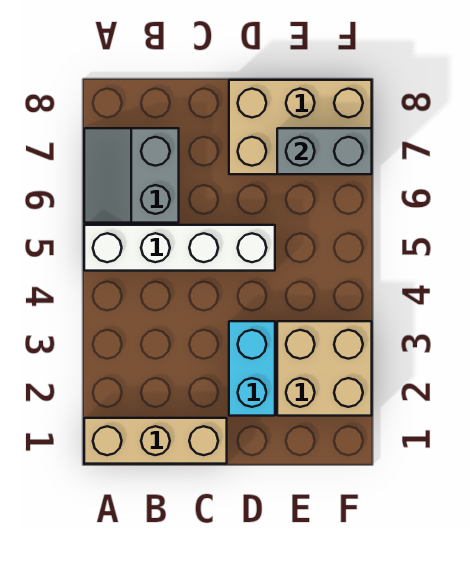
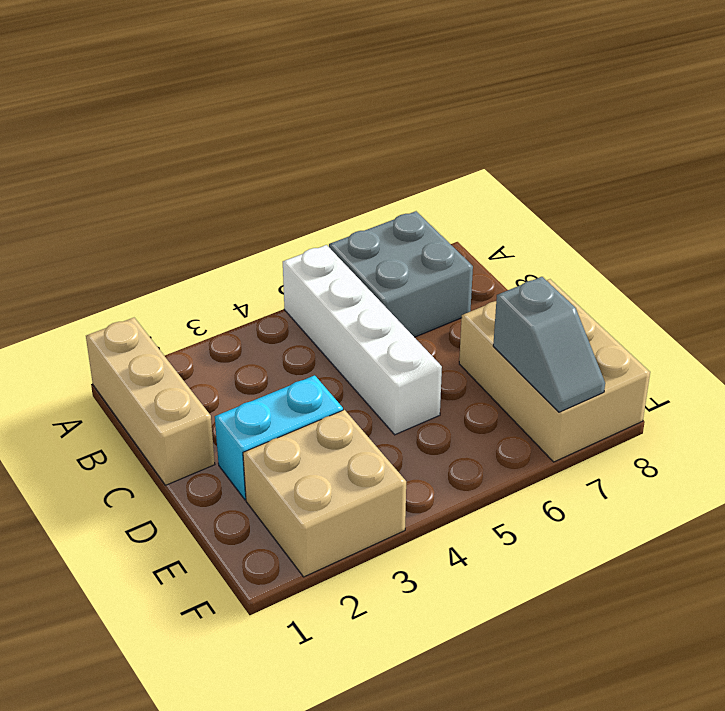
grey 2x2 slope [84,128,179,223] -> grey 2x2 brick [329,211,473,337]
grey 1x2 brick [277,128,372,174] -> grey 1x2 slope [493,277,605,412]

